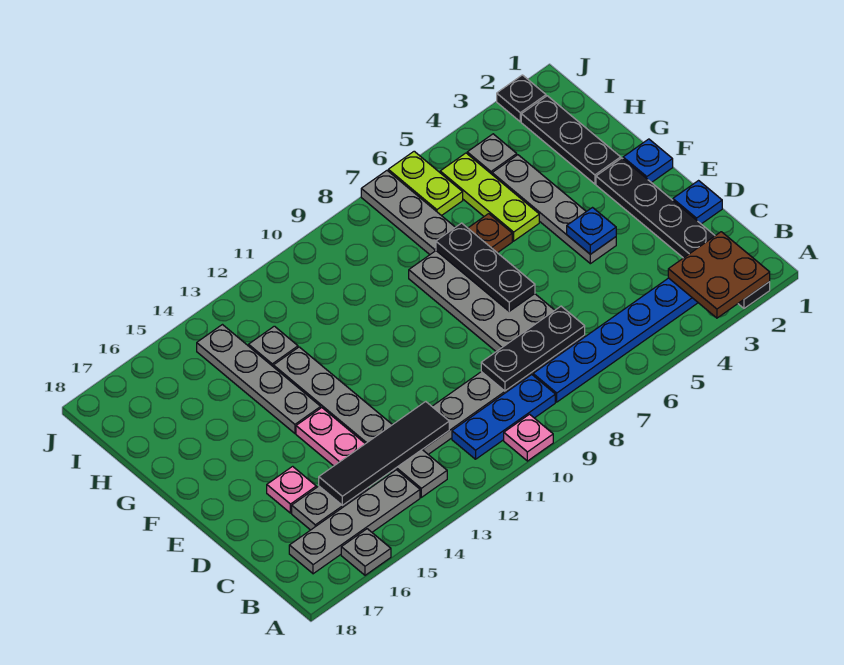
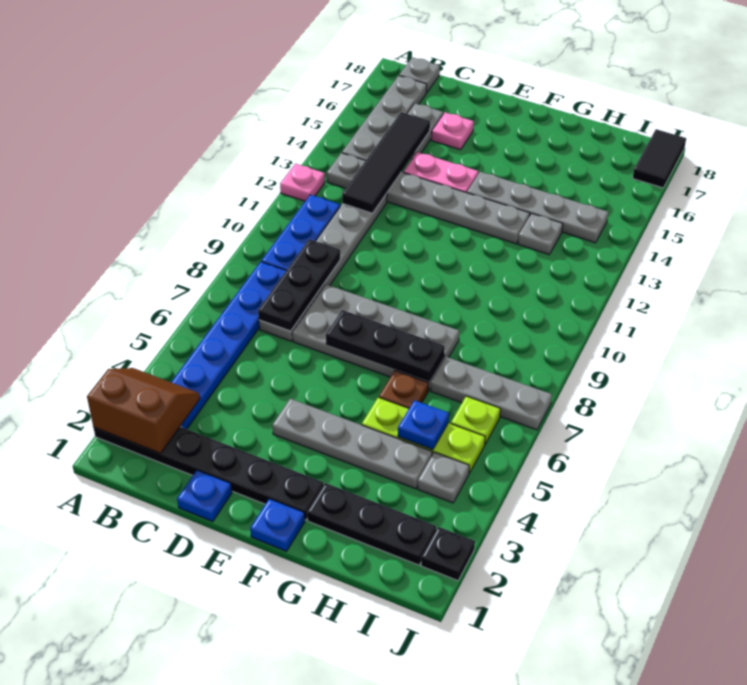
brown 2x2 plate [668,232,770,318] -> brown 2x2 slope [87,368,200,453]
pink 1x1 plate [504,414,553,461] -> pink 1x1 plate moved to [280,164,325,201]
grey 1x1 plate [341,529,391,575] -> grey 1x1 plate moved to [399,57,440,93]
blue 1x1 plate [567,208,616,254] -> blue 1x1 plate moved to [398,400,449,450]
lime 1x2 plate [388,151,463,216] -> lime 1x1 plate [451,396,501,444]
none -> black 1x2 tile [633,129,686,188]

